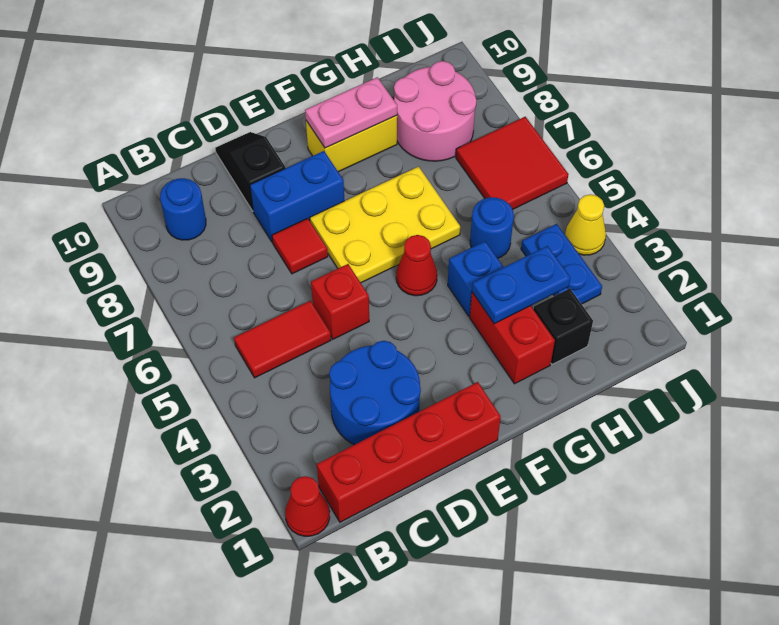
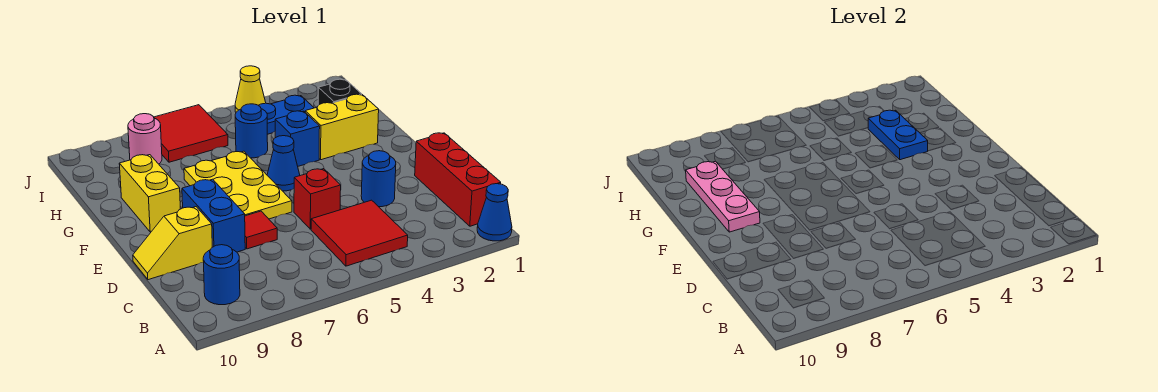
red 1x1 cone [285,476,330,536] -> blue 1x1 cone [477,184,512,241]
red 1x4 brick [317,382,501,522] -> red 1x3 brick [415,133,501,226]
red 1x2 tile [234,301,331,378] -> red 2x2 tile [311,200,408,266]
blue 2x2 round brick [329,341,421,445] -> blue 1x1 round brick [361,151,396,207]
black 1x2 slope [215,132,285,211] -> yellow 1x2 slope [133,207,212,280]
red 1x1 cone [396,235,437,296] -> blue 1x1 cone [267,136,300,191]
pink 1x2 plate [305,77,397,148] -> pink 1x3 plate [686,161,760,232]
red 1x2 brick [470,292,555,384] -> yellow 1x2 brick [305,94,379,160]
pink 2x2 round brick [394,61,477,161] -> pink 1x1 round brick [128,114,162,164]

